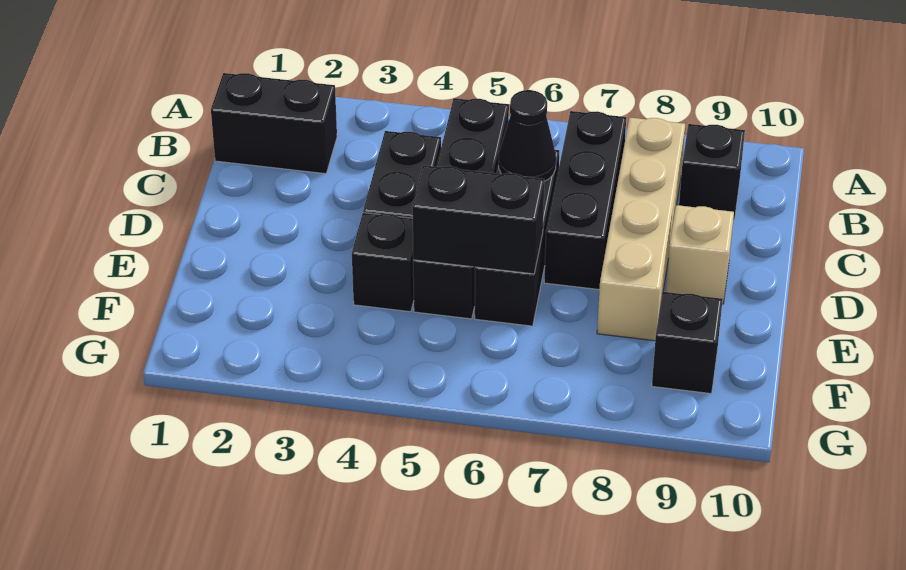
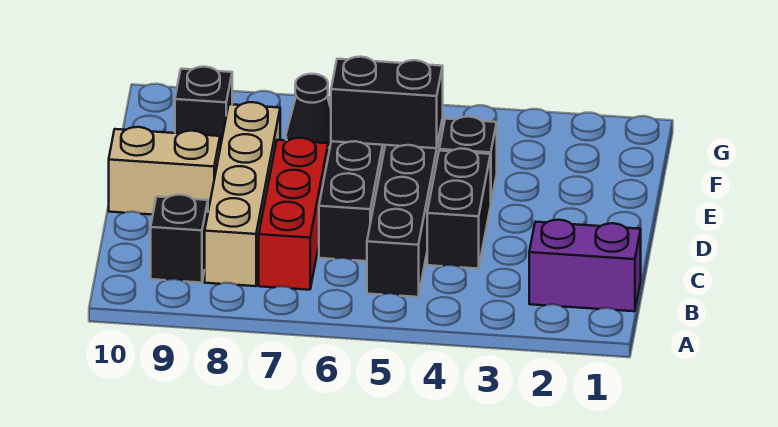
black 1x2 brick [211,73,337,174] -> purple 1x2 brick [529,220,641,311]
black 1x3 brick [544,111,626,289] -> red 1x3 brick [259,138,328,290]
black 1x1 cone [499,90,556,181] -> black 1x1 cone moved to [286,74,331,155]
tan 1x1 brick [666,205,734,304] -> tan 1x2 brick [109,127,220,215]

